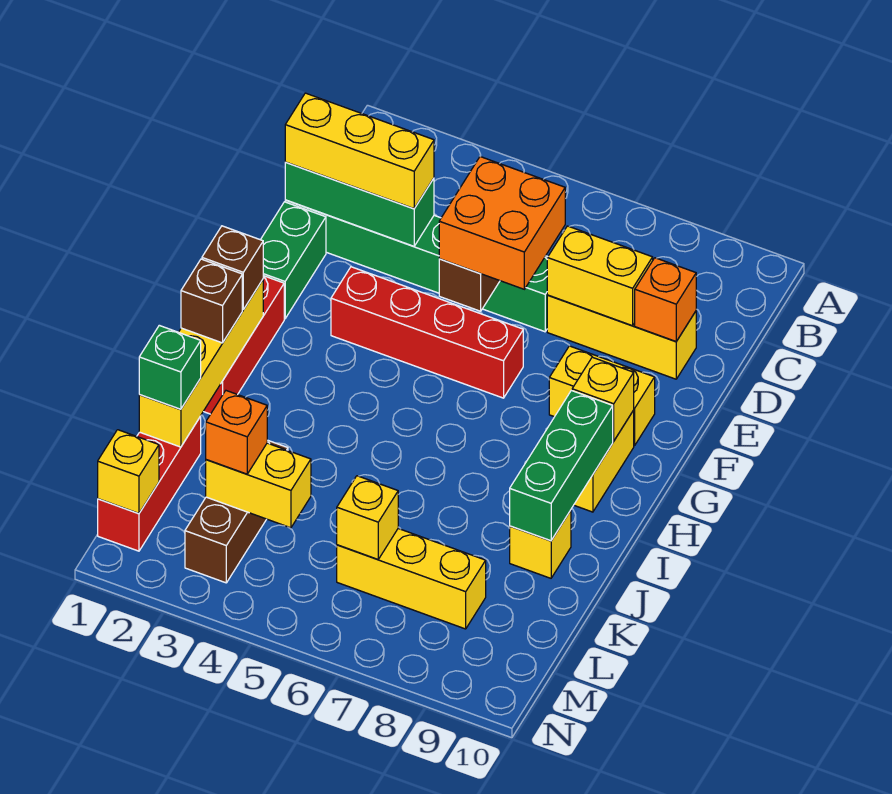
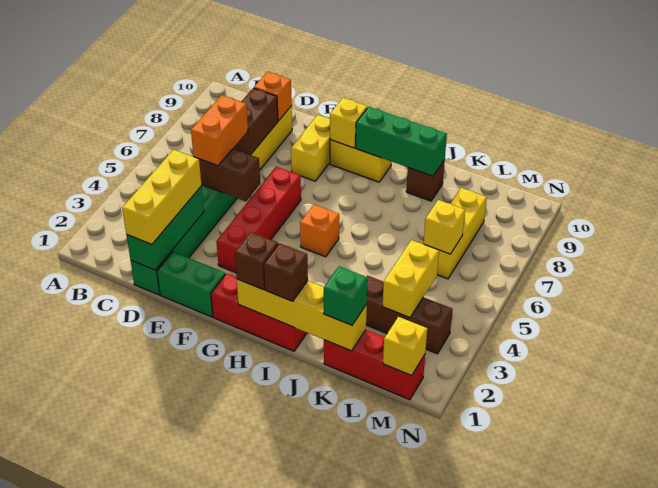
orange 2x2 brick [439,157,565,289] -> orange 1x2 brick [191,95,248,166]
yellow 1x2 brick [547,226,653,326] -> brown 1x2 brick [233,88,278,155]
yellow 1x1 brick [510,510,571,578] -> brown 1x1 brick [406,160,445,201]
orange 1x1 brick [206,391,267,474] -> orange 1x1 brick moved to [300,205,339,257]

